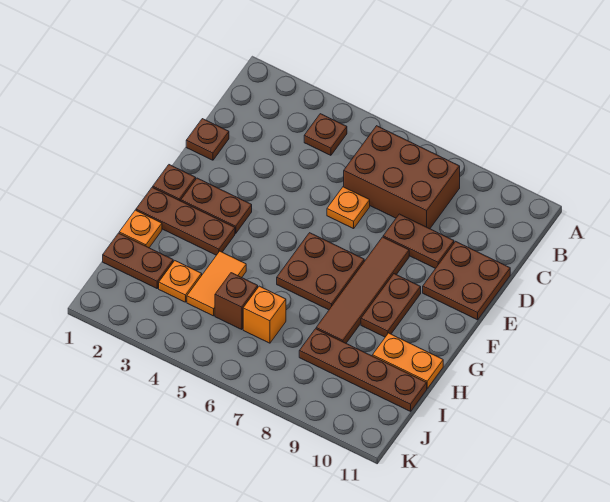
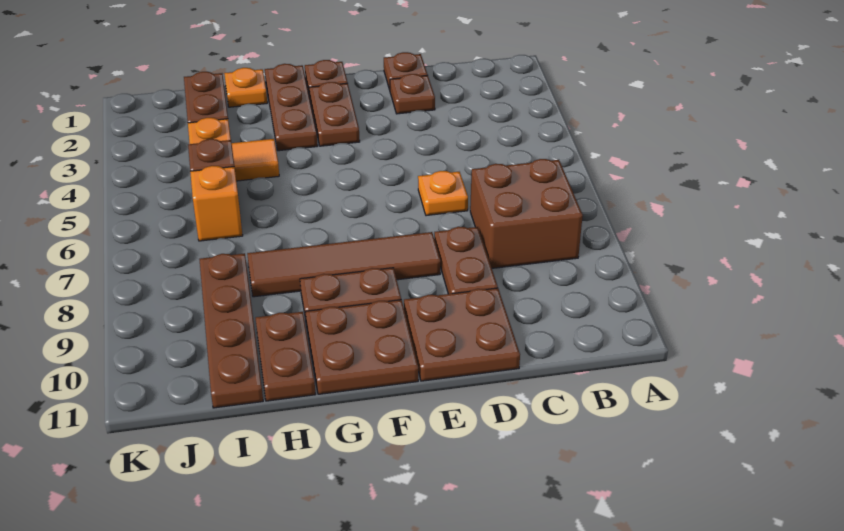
brown 1x1 plate [304,114,347,155] -> brown 1x1 plate moved to [390,74,435,114]
brown 2x3 brick [344,126,460,229] -> brown 2x2 brick [470,159,583,268]
brown 2x2 plate [277,233,364,310] -> brown 2x2 plate moved to [305,300,418,394]
orange 1x2 plate [372,333,443,388] -> brown 1x2 plate [256,312,316,401]

